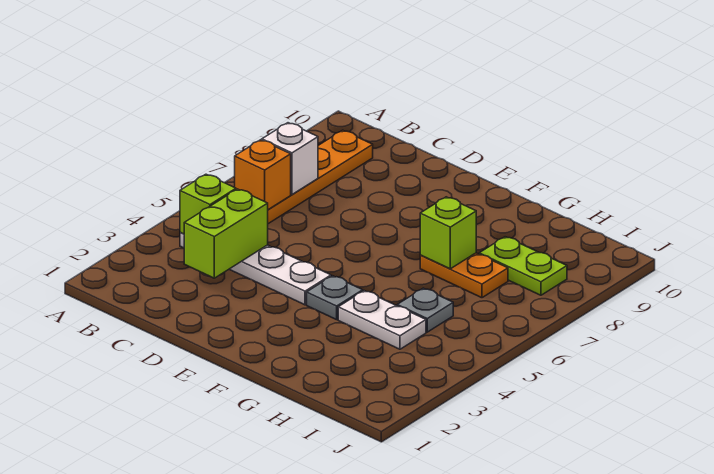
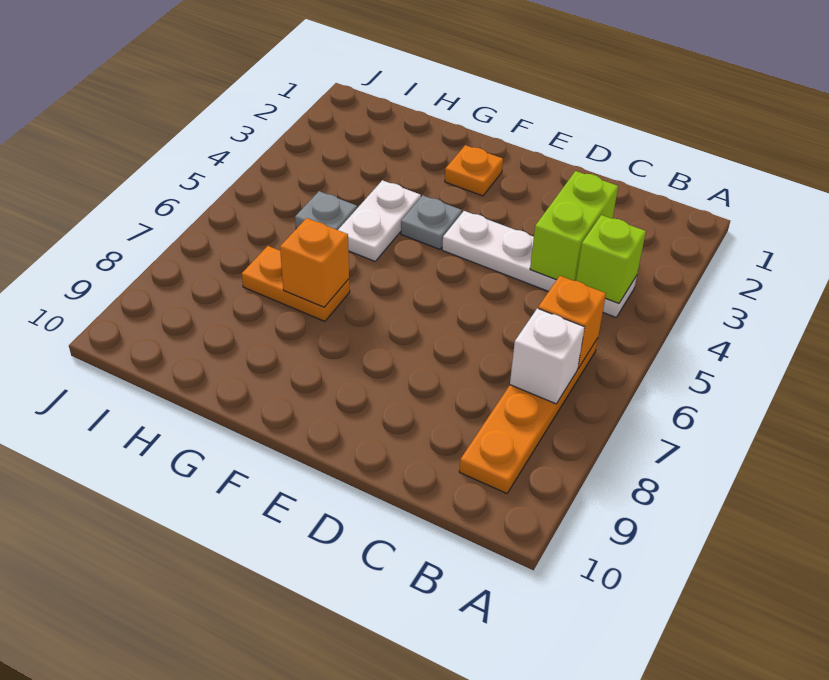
none -> orange 1x1 plate [445,145,503,196]
white 1x2 plate [338,291,426,349] -> white 1x2 plate turned to [338,180,421,261]
lime 1x1 brick [420,197,476,269] -> orange 1x1 brick [280,218,349,307]
lime 1x2 plate [479,237,567,295] -> none

